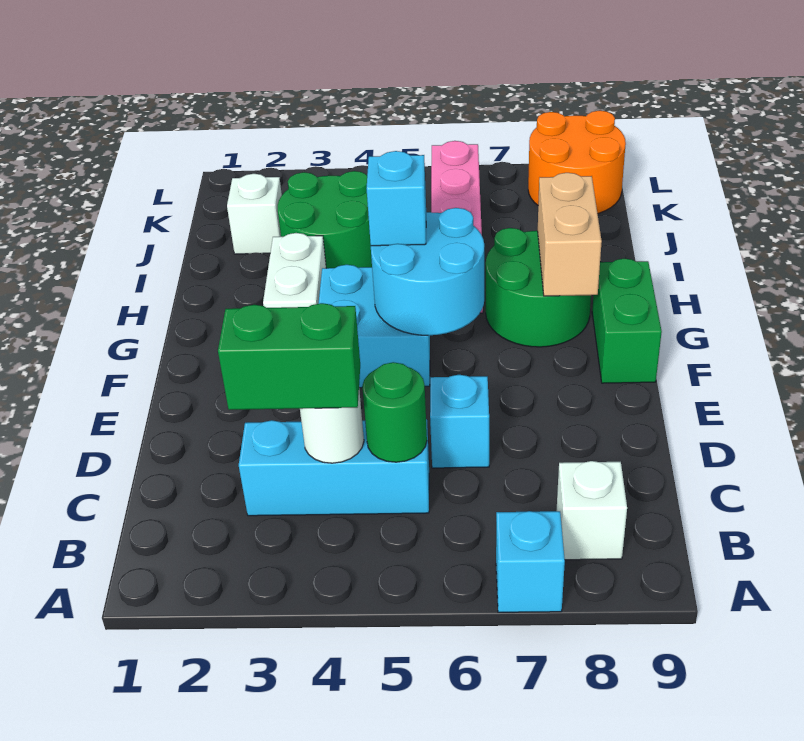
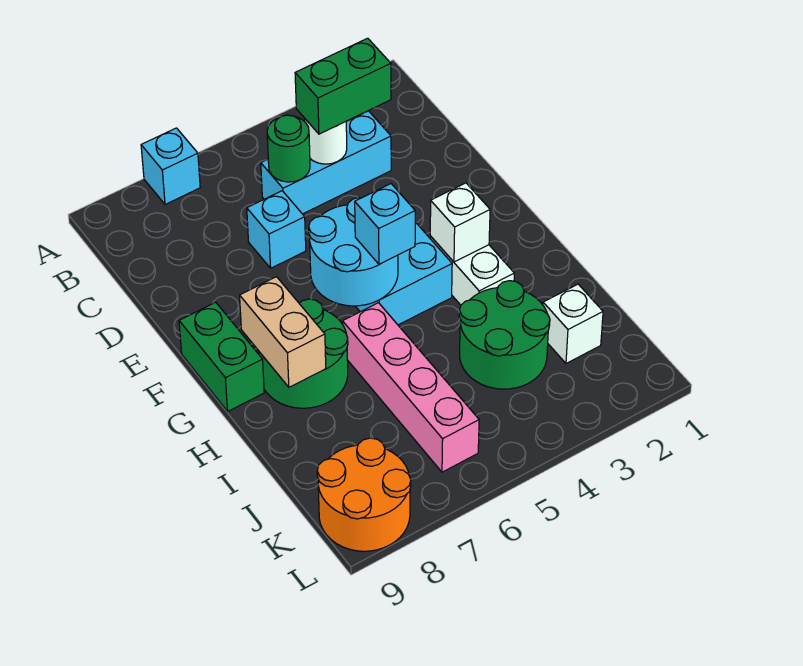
white 1x1 brick [556,461,627,560] -> white 1x1 brick moved to [430,183,490,262]

